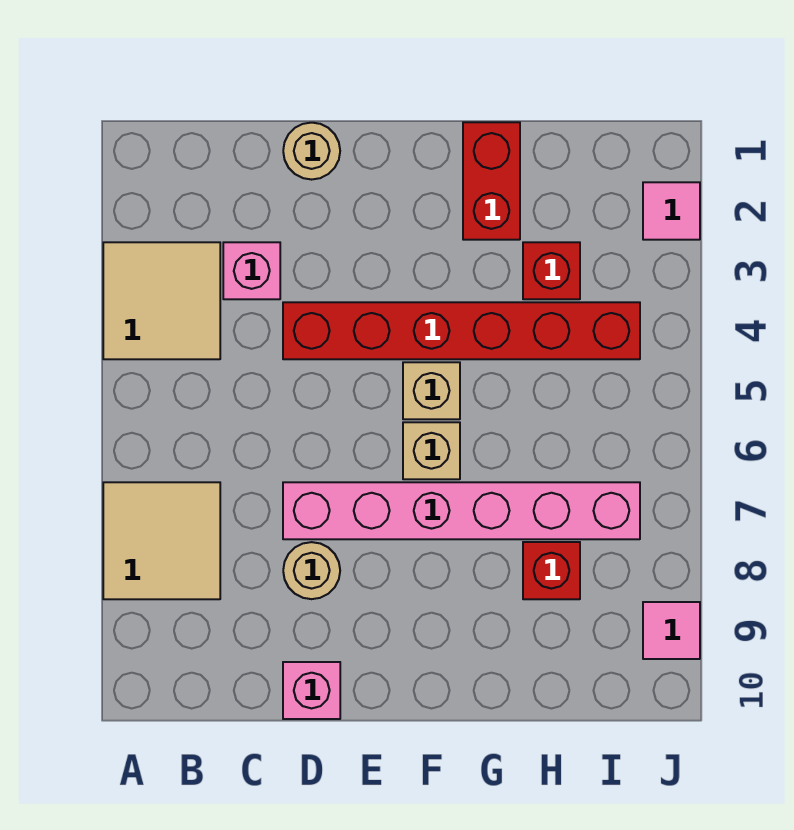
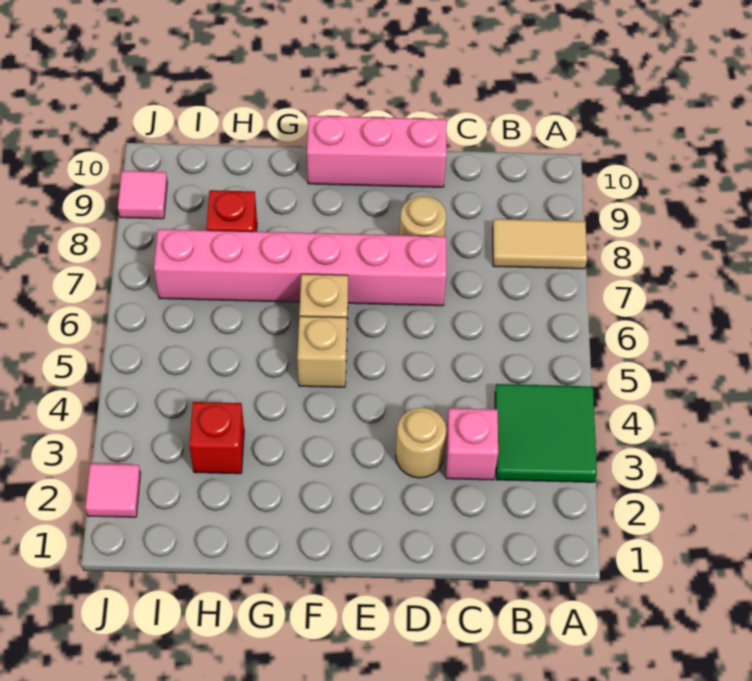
tan 2x2 tile [103,242,220,359] -> green 2x2 tile [495,384,597,482]
tan 2x2 tile [103,482,220,599] -> tan 1x2 tile [493,219,587,269]
tan 1x1 round brick [283,123,340,180] -> tan 1x1 round brick moved to [396,408,446,478]
red 1x6 brick [283,302,640,359] -> none
pink 1x1 brick [283,662,340,719] -> pink 1x3 brick [307,116,446,187]
red 1x2 brick [463,122,520,240] -> none

